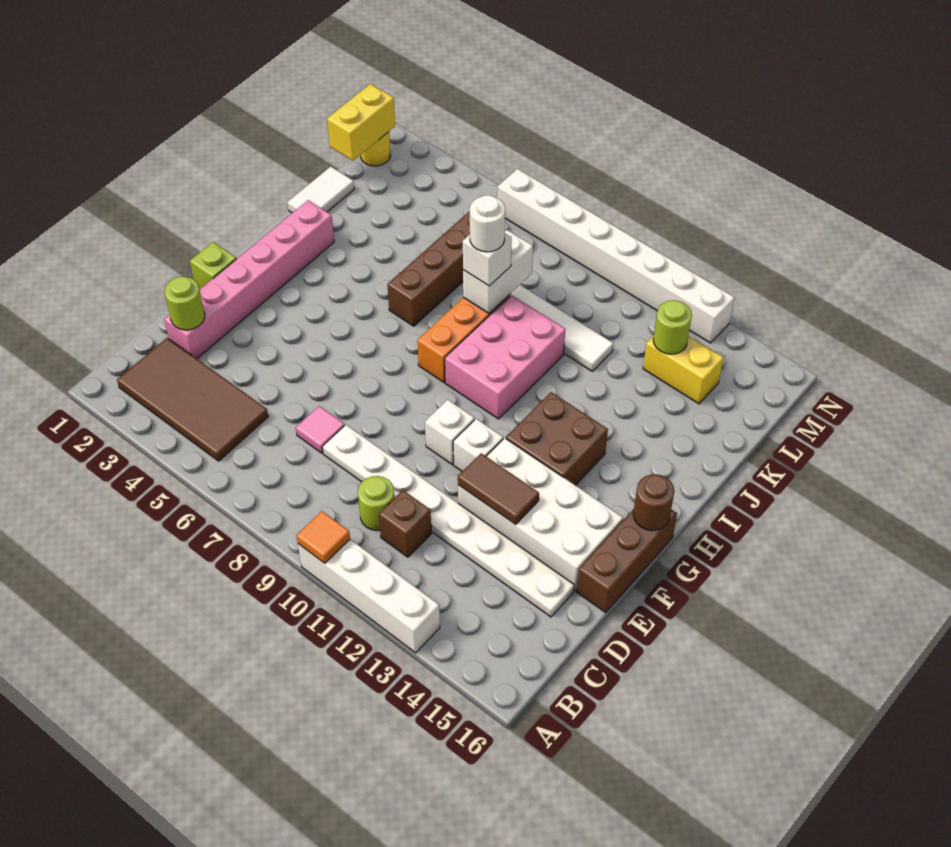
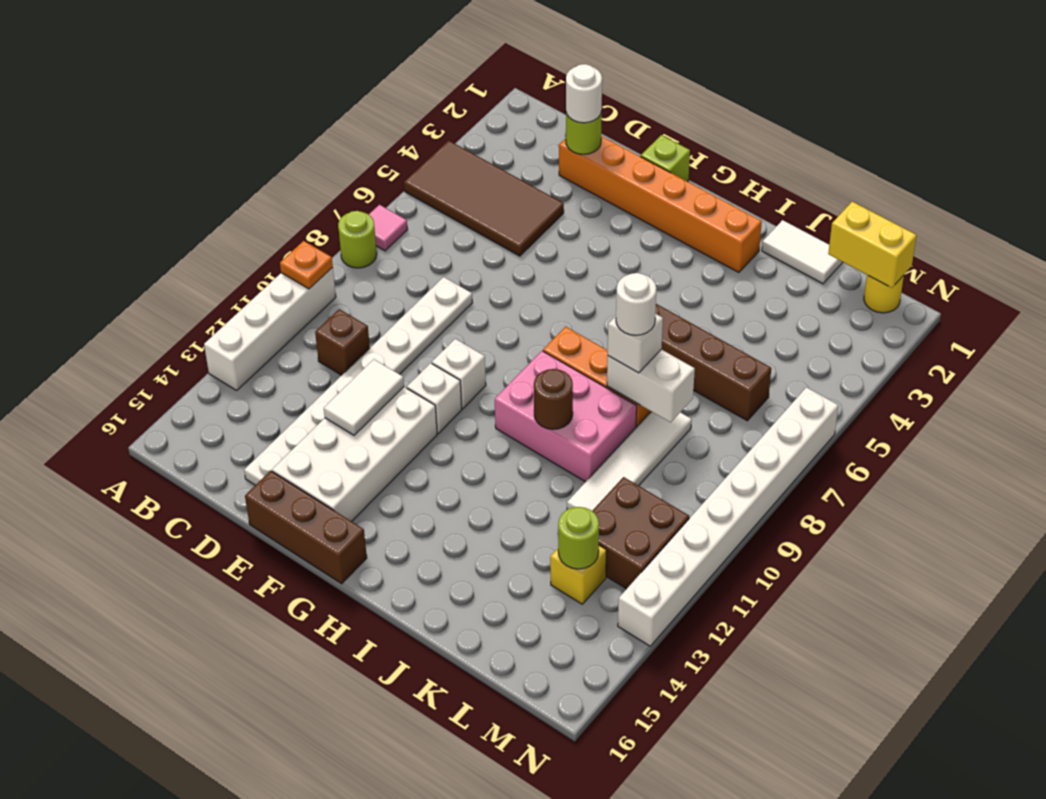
orange 1x1 tile [296,511,350,563] -> orange 1x1 plate [280,241,333,289]
brown 2x4 tile [117,338,268,461] -> brown 2x4 tile turned to [404,140,564,256]
lime 1x1 round brick [358,476,394,531] -> lime 1x1 round brick moved to [338,211,377,268]
pink 1x6 brick [164,200,334,359] -> orange 1x6 brick [559,136,762,273]
none -> white 1x1 round brick [566,64,602,123]
pink 1x1 tile [296,406,345,453] -> pink 1x1 tile moved to [369,205,408,251]
brown 1x2 tile [458,453,539,524] -> white 1x2 tile [324,359,404,435]
brown 2x2 brick [506,392,608,485] -> brown 2x2 brick moved to [593,477,689,589]
brown 1x1 round brick [633,474,674,531] -> brown 1x1 round brick moved to [534,369,573,429]
yellow 1x2 brick [643,336,723,404] -> yellow 1x1 brick [550,545,606,604]

